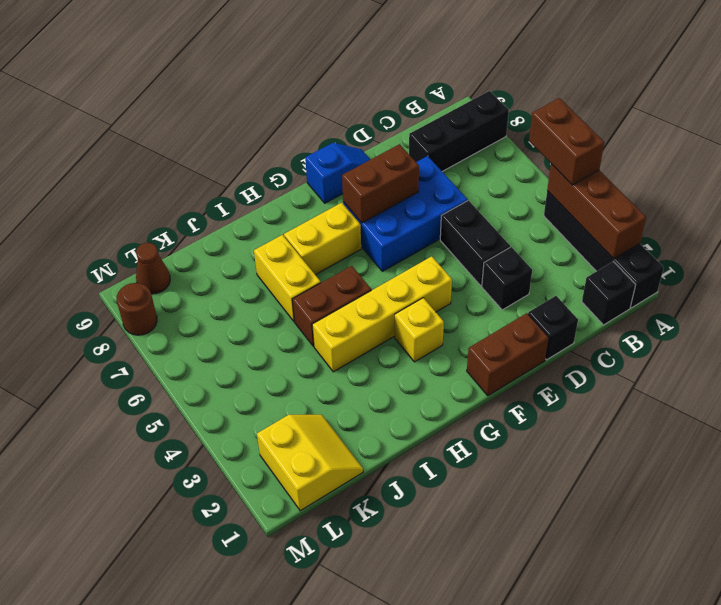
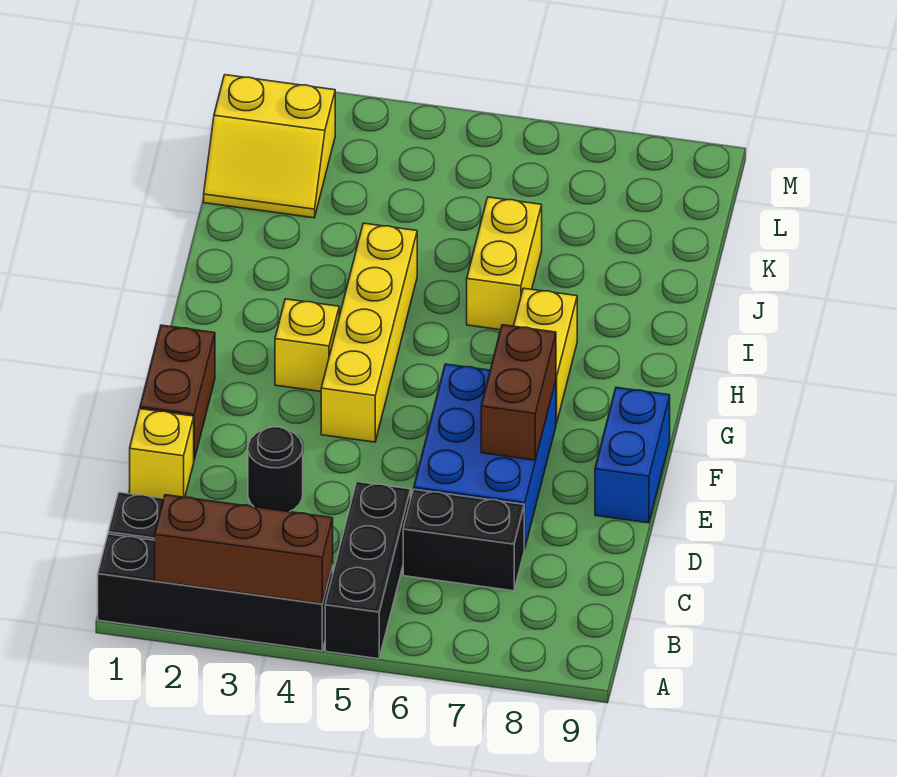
brown 1x2 brick [529,98,604,185] -> none
black 1x3 brick [409,91,509,171] -> black 1x3 brick moved to [325,482,411,659]
black 1x1 brick [528,296,578,360] -> yellow 1x1 brick [130,409,194,498]
black 1x1 brick [482,247,532,310] -> black 1x1 round brick [248,427,303,512]
black 1x2 brick [440,200,510,286] -> black 1x2 brick moved to [403,489,524,591]
blue 1x2 slope [305,143,370,203] -> blue 1x2 brick [595,387,670,523]
brown 1x2 brick [292,266,371,346] -> none
yellow 1x2 brick [254,235,321,321] -> yellow 1x2 brick turned to [467,197,542,330]
brown 1x1 cone [136,243,170,294] -> none
brown 1x1 round brick [117,283,157,335] -> none

